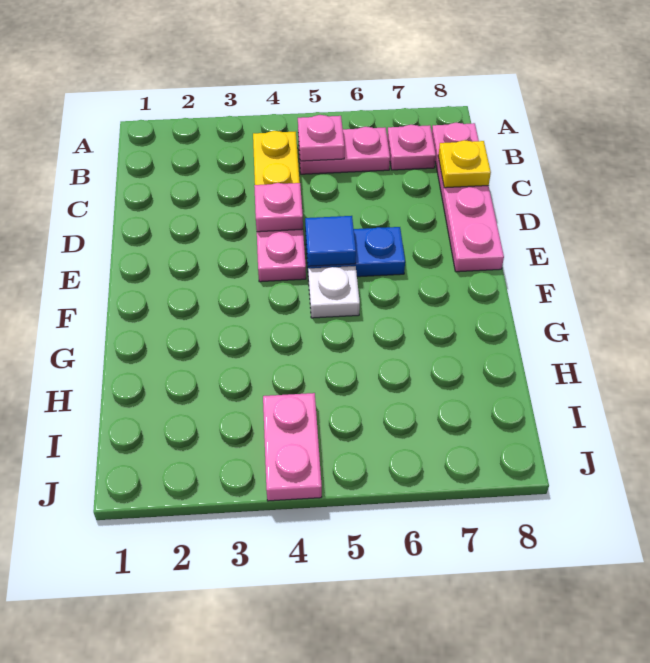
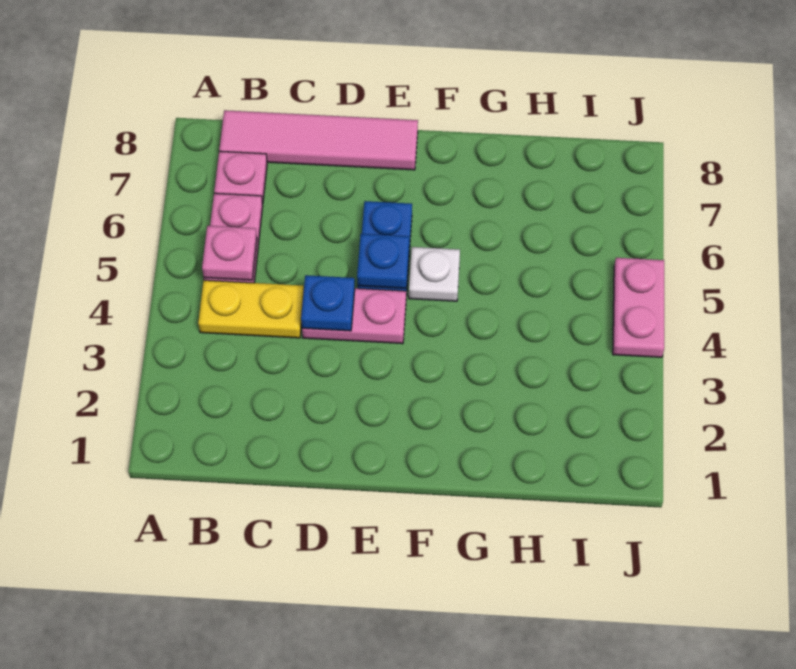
pink 1x4 plate [432,123,504,272] -> pink 1x4 tile [219,110,418,170]
yellow 1x1 plate [438,140,491,188] -> none
pink 1x1 plate [254,183,303,232] -> blue 1x1 plate [301,275,355,331]
blue 1x1 tile [305,216,356,266] -> blue 1x1 plate [357,234,409,288]
pink 1x2 plate [263,393,322,501] -> pink 1x2 plate turned to [613,258,664,357]

